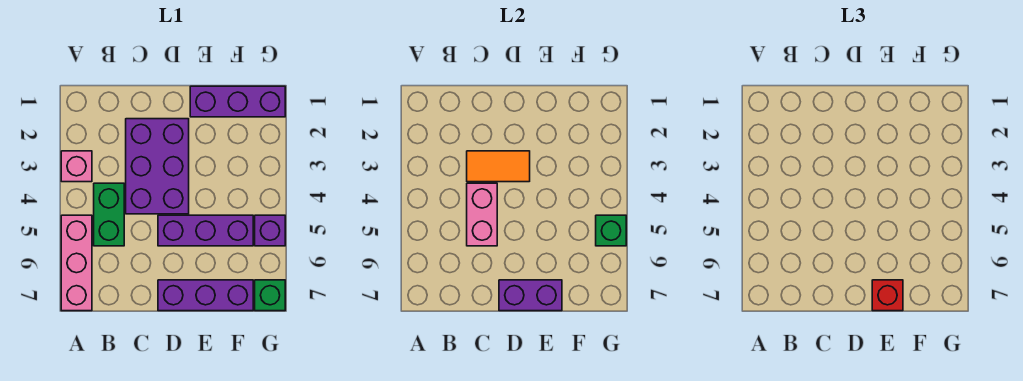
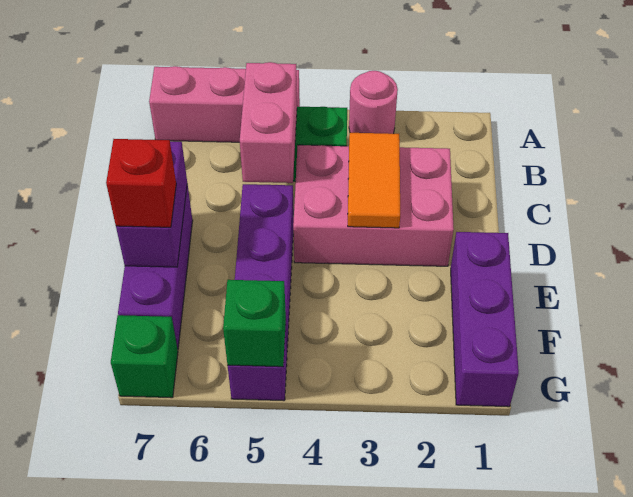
pink 1x1 brick [61,151,92,182] -> pink 1x1 round brick [349,71,398,134]
purple 2x3 brick [126,119,189,214] -> pink 2x3 brick [293,145,454,266]
pink 1x2 brick [467,183,497,246] -> pink 1x2 brick turned to [240,62,297,183]

